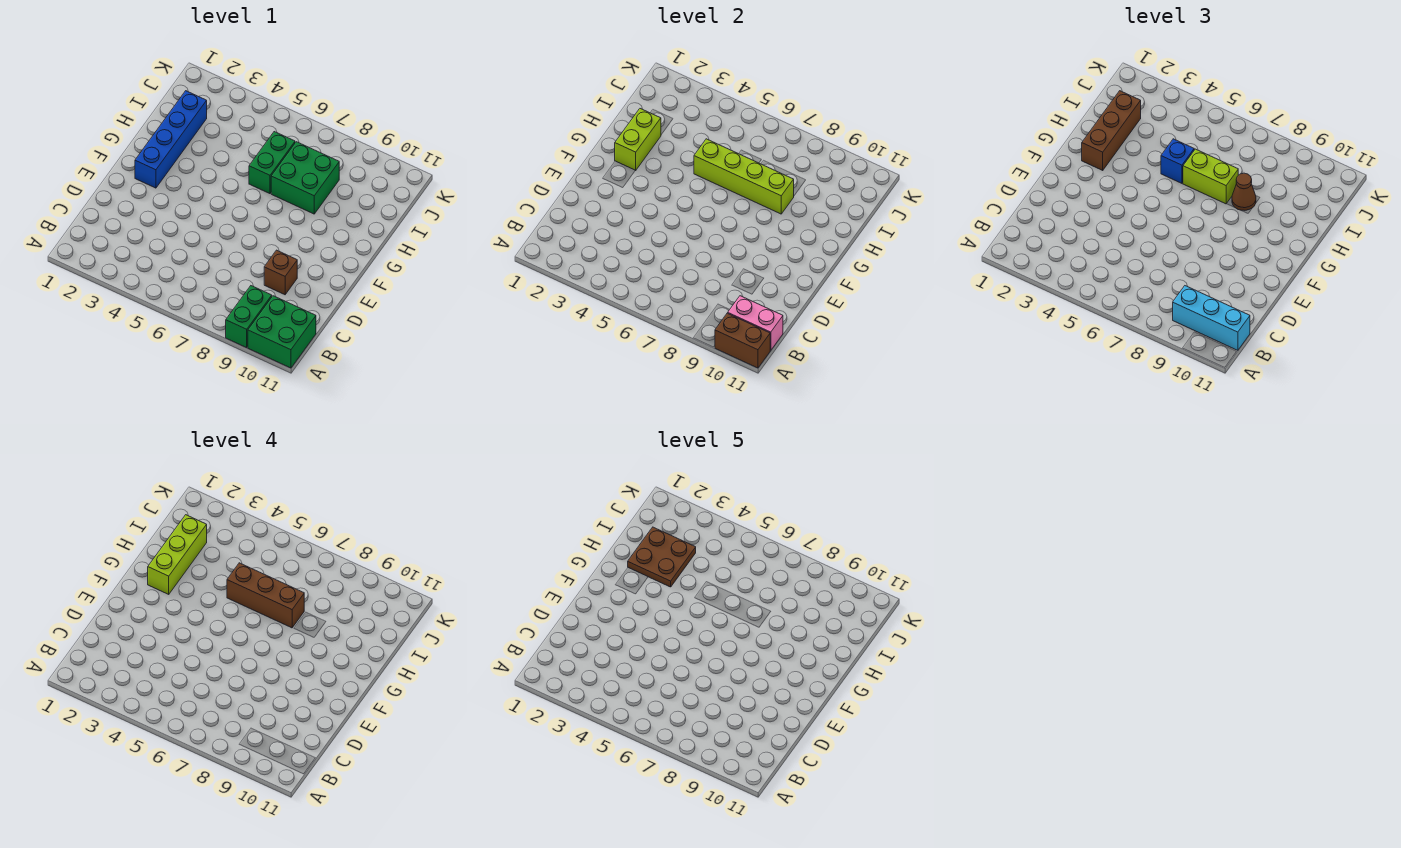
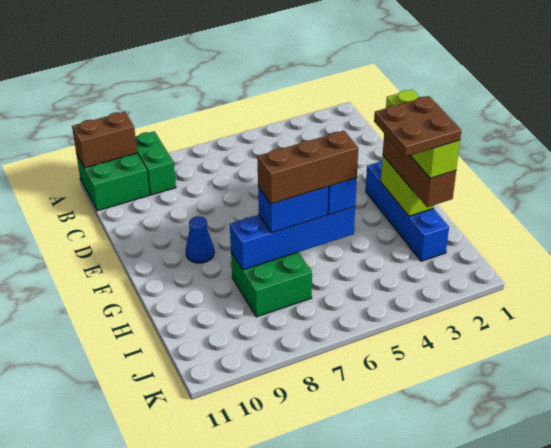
cyan 1x3 brick [1173,286,1250,350] -> none
pink 1x2 brick [728,296,783,350] -> none
brown 1x1 brick [264,250,297,295] -> none
none -> blue 1x1 cone [186,216,214,263]
lime 1x4 brick [694,139,794,214] -> blue 1x4 brick [230,207,355,270]
green 1x2 brick [249,132,295,194] -> none
lime 1x2 brick [1183,149,1238,204] -> blue 1x2 brick [258,186,328,233]
brown 1x1 cone [1232,173,1256,211] -> none

